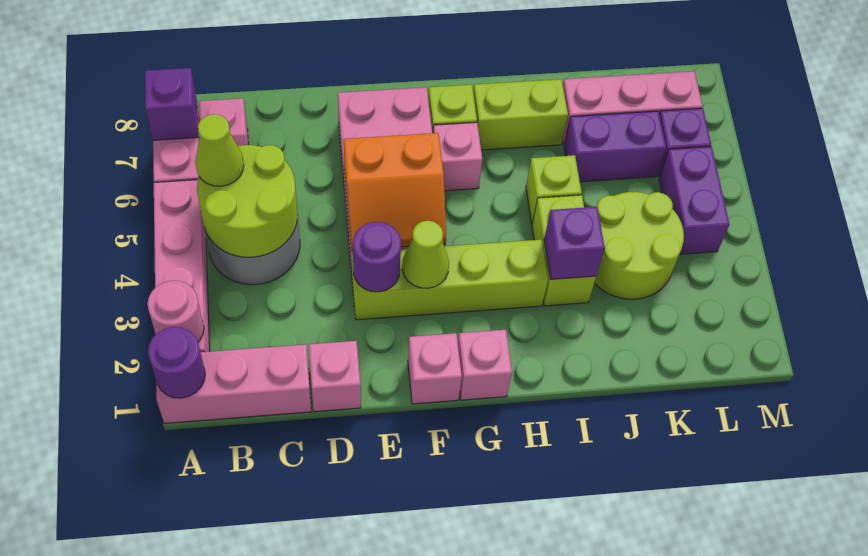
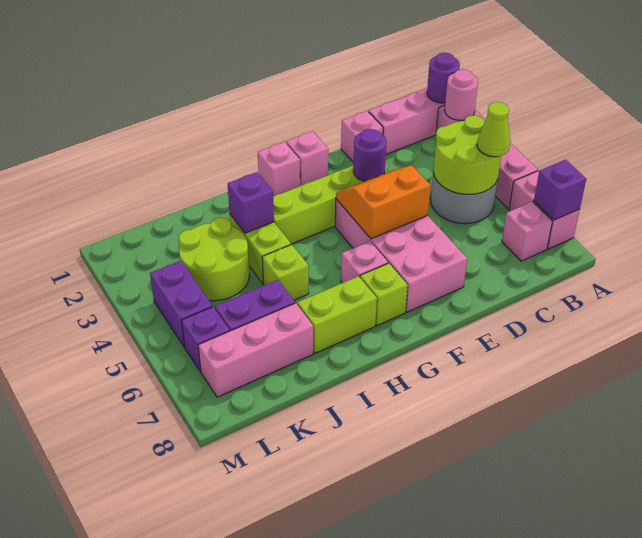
lime 1x1 cone [402,221,449,288] -> none

